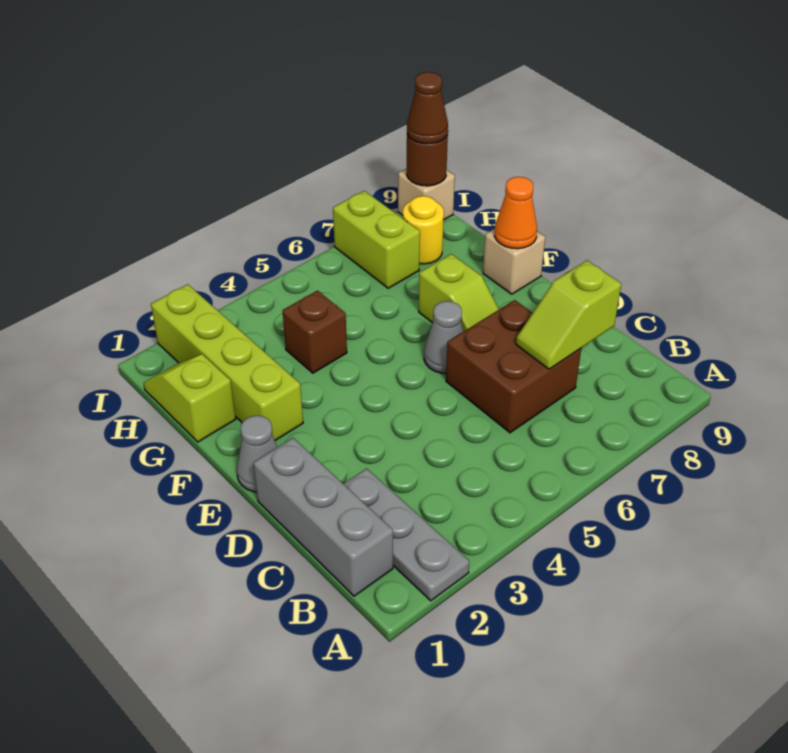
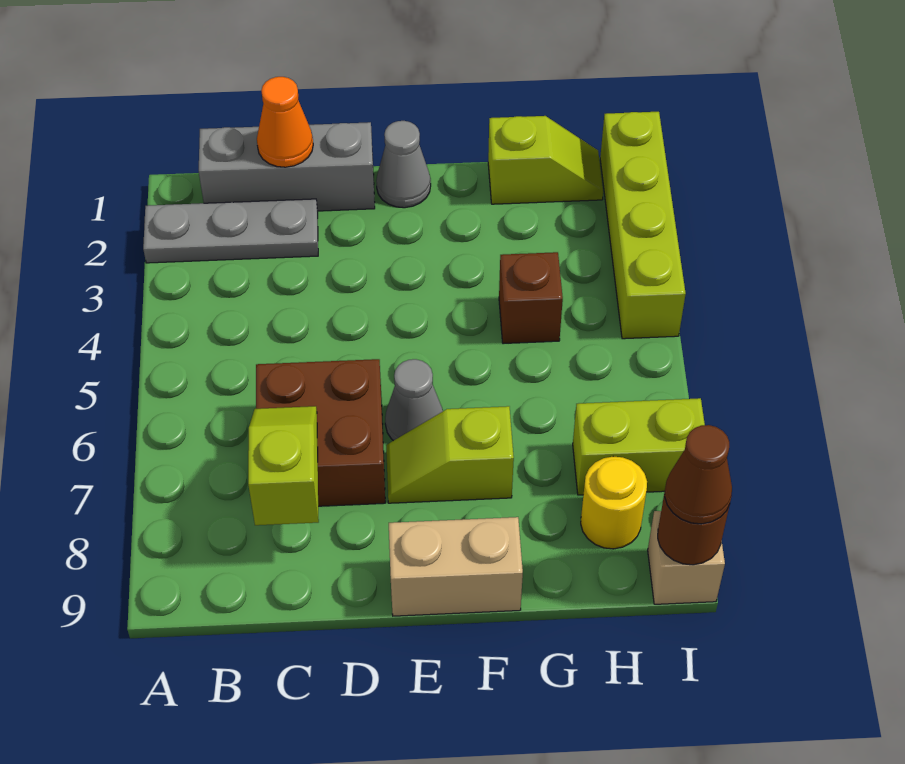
lime 1x4 brick [151,284,303,440] -> lime 1x4 brick turned to [600,112,686,339]
tan 1x1 brick [483,229,545,294] -> tan 1x2 brick [389,517,523,616]
orange 1x1 cone [495,177,537,249] -> orange 1x1 cone moved to [257,77,313,167]

